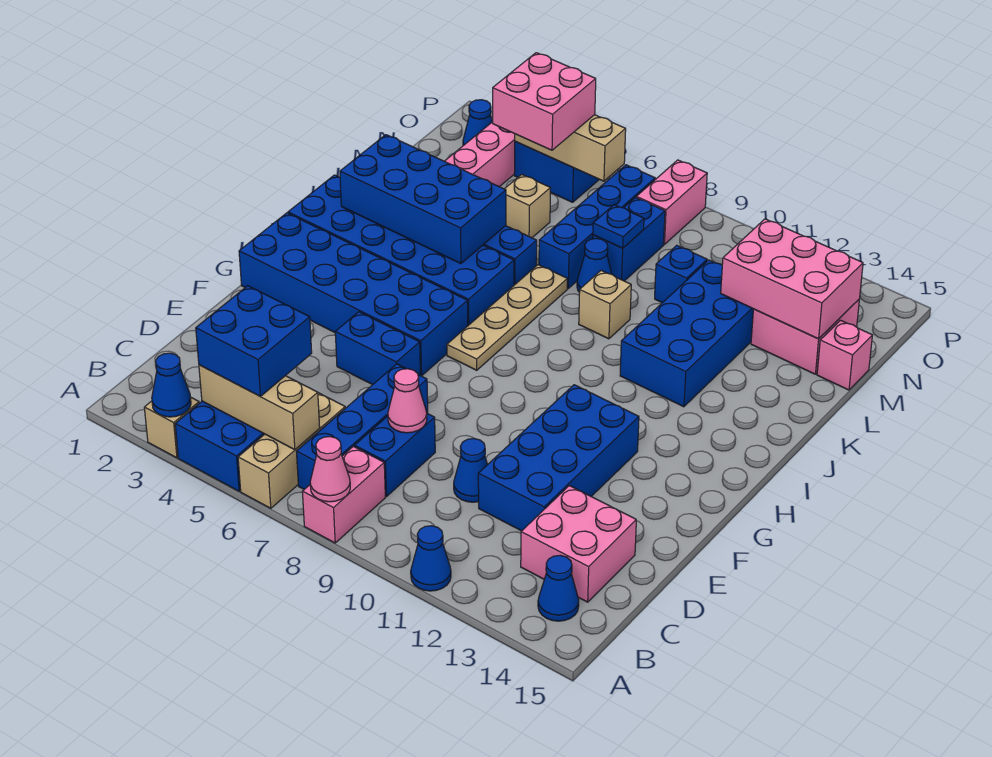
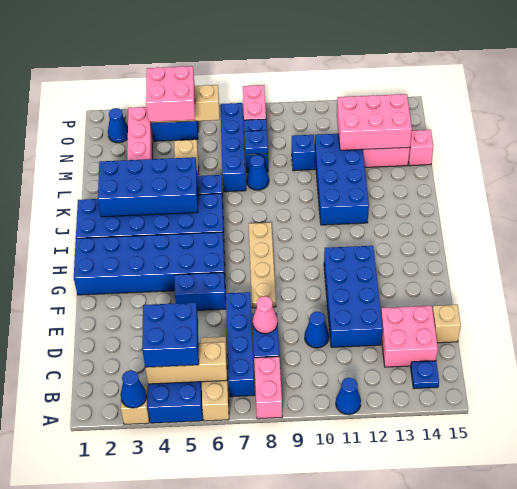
pink 1x1 cone [310,437,350,502] -> none
blue 1x1 cone [538,555,579,621] -> blue 1x1 plate [411,361,439,389]
tan 1x4 plate [447,265,567,370] -> tan 1x4 plate moved to [249,222,276,308]
tan 1x1 brick [579,270,631,339] -> tan 1x1 brick moved to [433,305,461,343]

